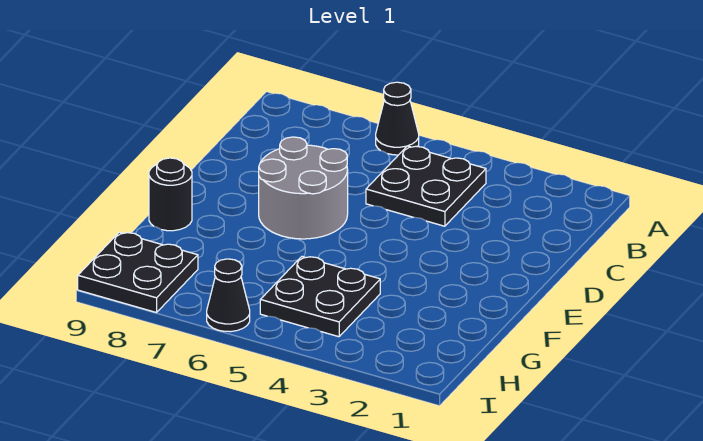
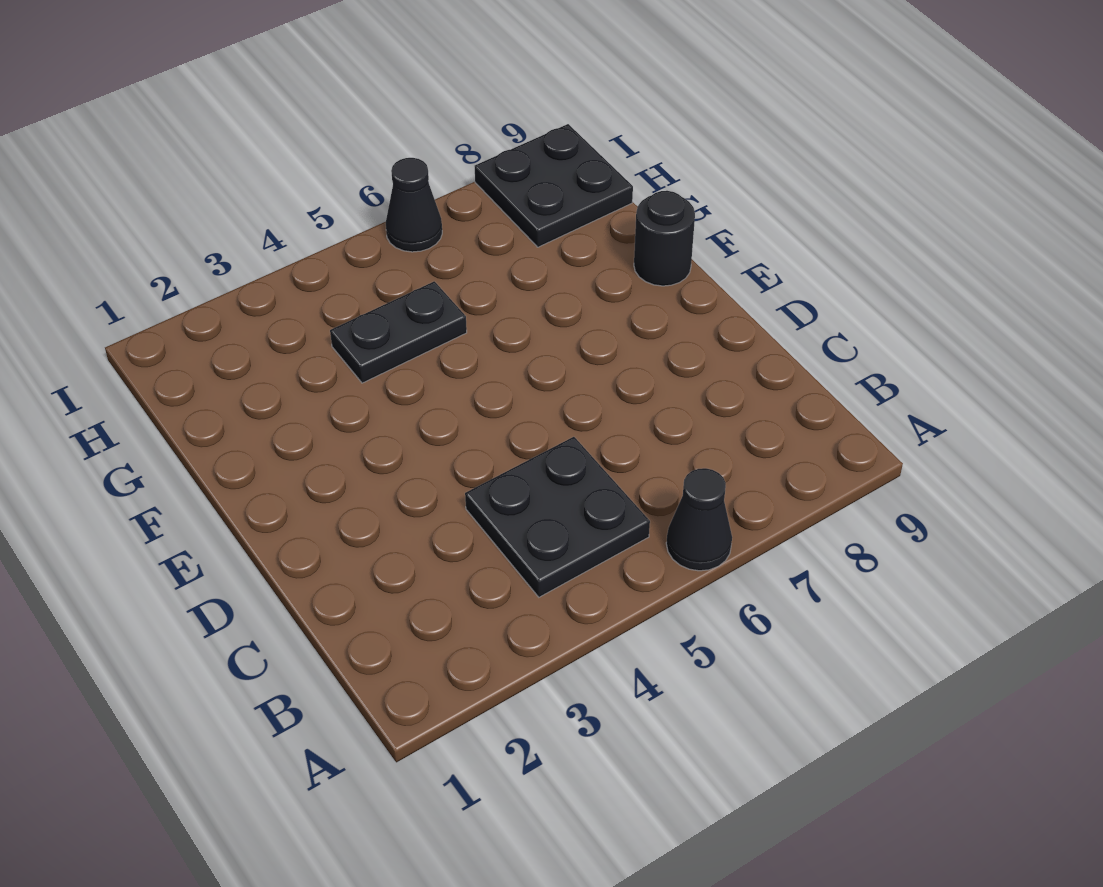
grey 2x2 round brick [259,137,348,239] -> none
black 2x2 plate [260,257,380,337] -> black 1x2 plate [330,281,467,383]

